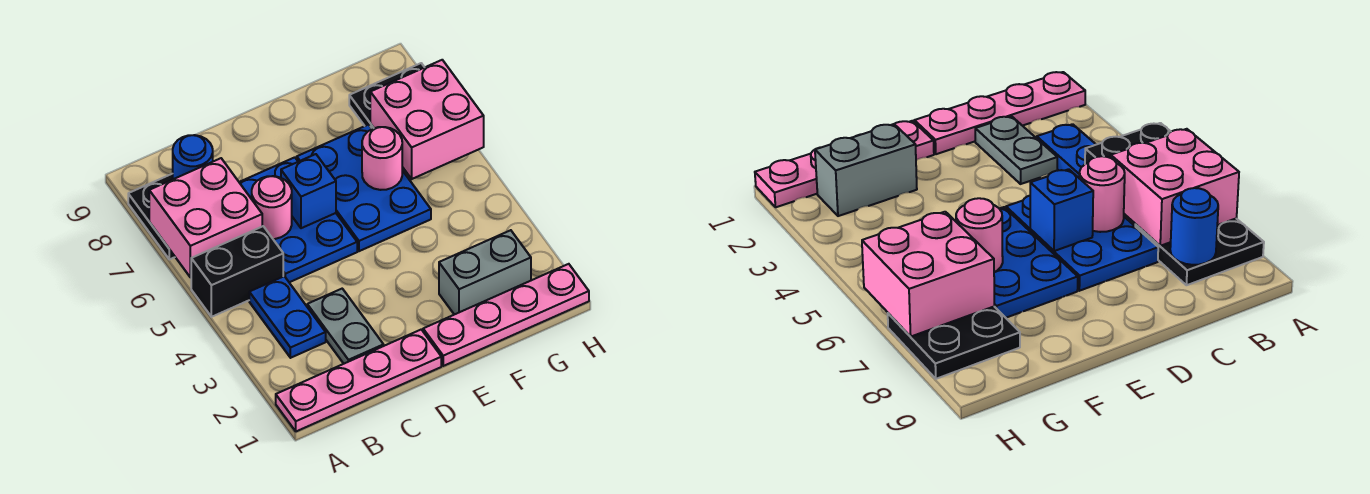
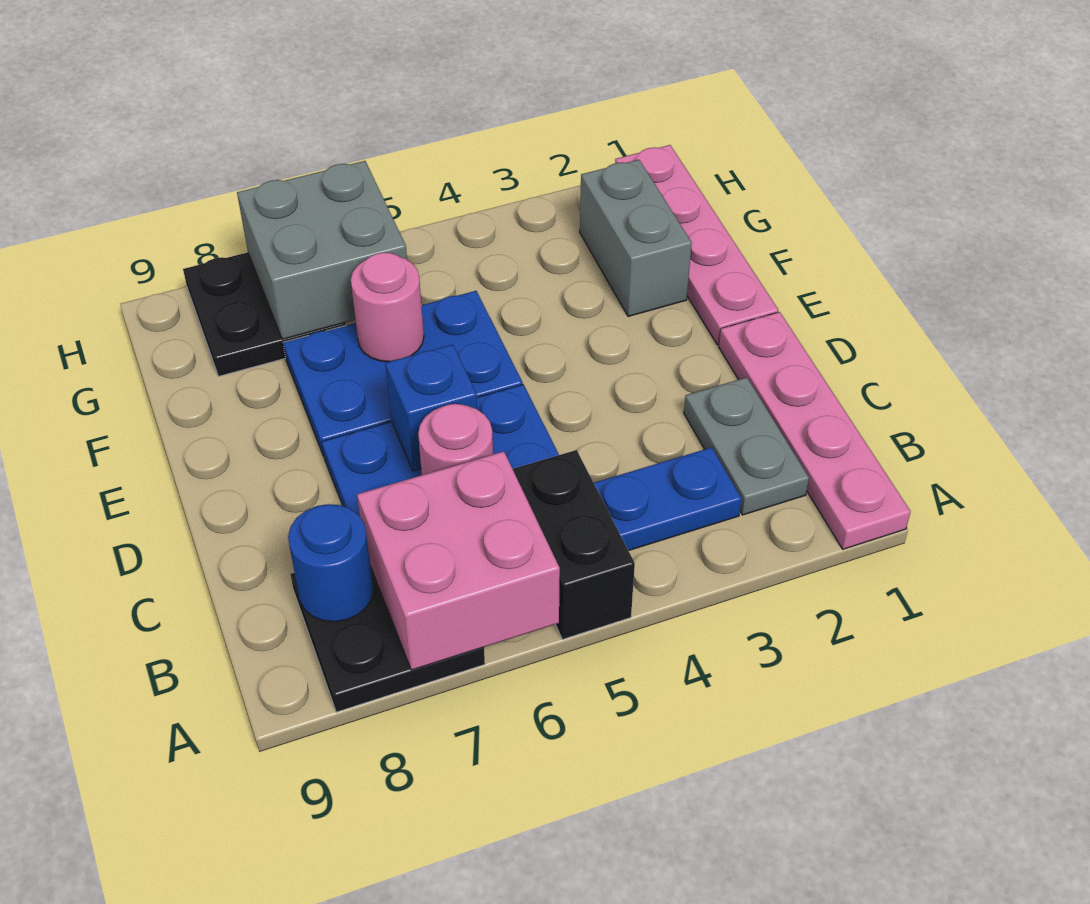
grey 1x2 plate [307,289,384,364] -> grey 1x2 plate turned to [684,377,809,515]
pink 2x2 brick [370,60,484,179] -> grey 2x2 brick [237,161,407,339]

